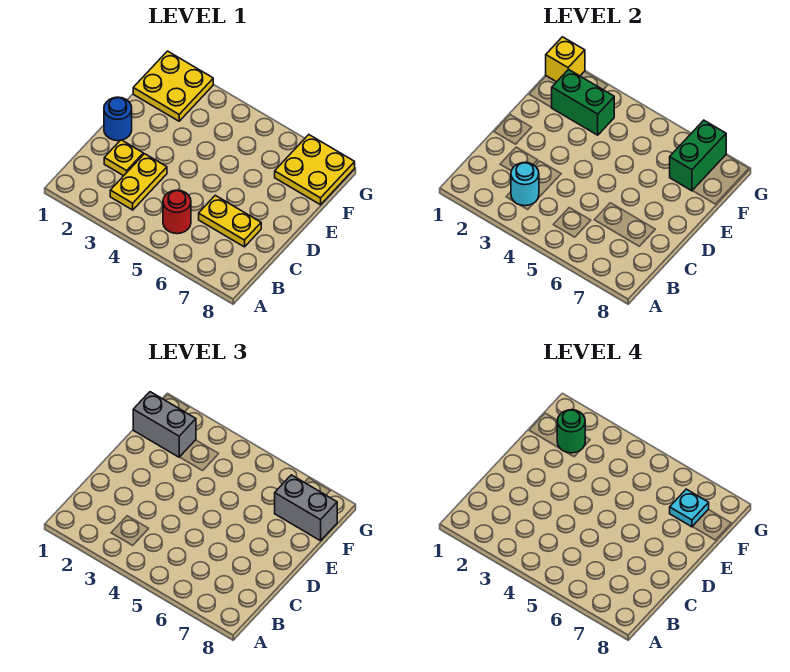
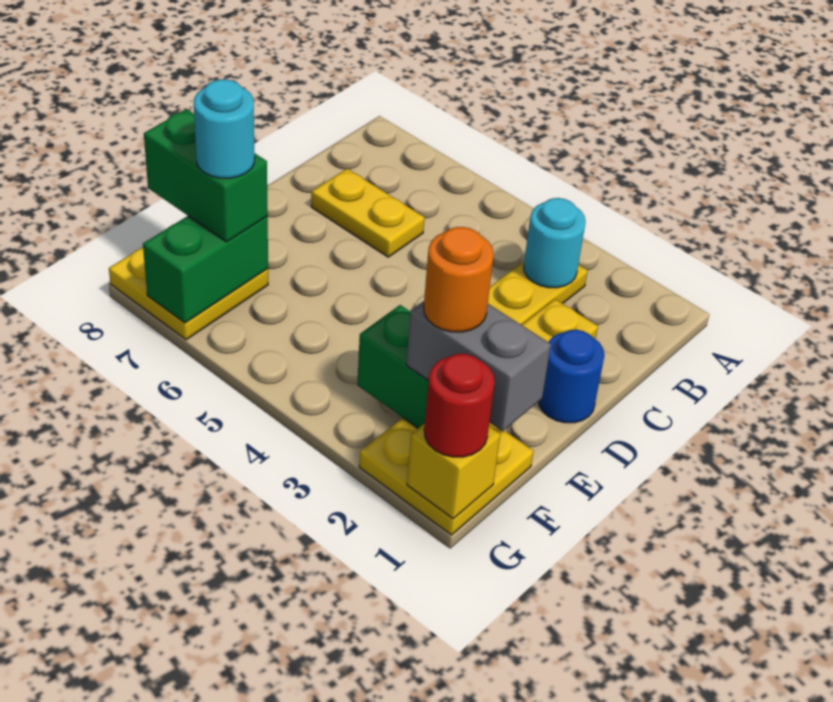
red 1x1 round brick [163,190,191,234] -> red 1x1 round brick moved to [424,354,495,457]
green 1x1 round brick [557,410,585,453] -> orange 1x1 round brick [424,227,494,332]
grey 1x2 brick [275,475,337,541] -> green 1x2 brick [144,109,268,242]
cyan 1x1 plate [670,489,709,527] -> cyan 1x1 round brick [194,79,255,178]

